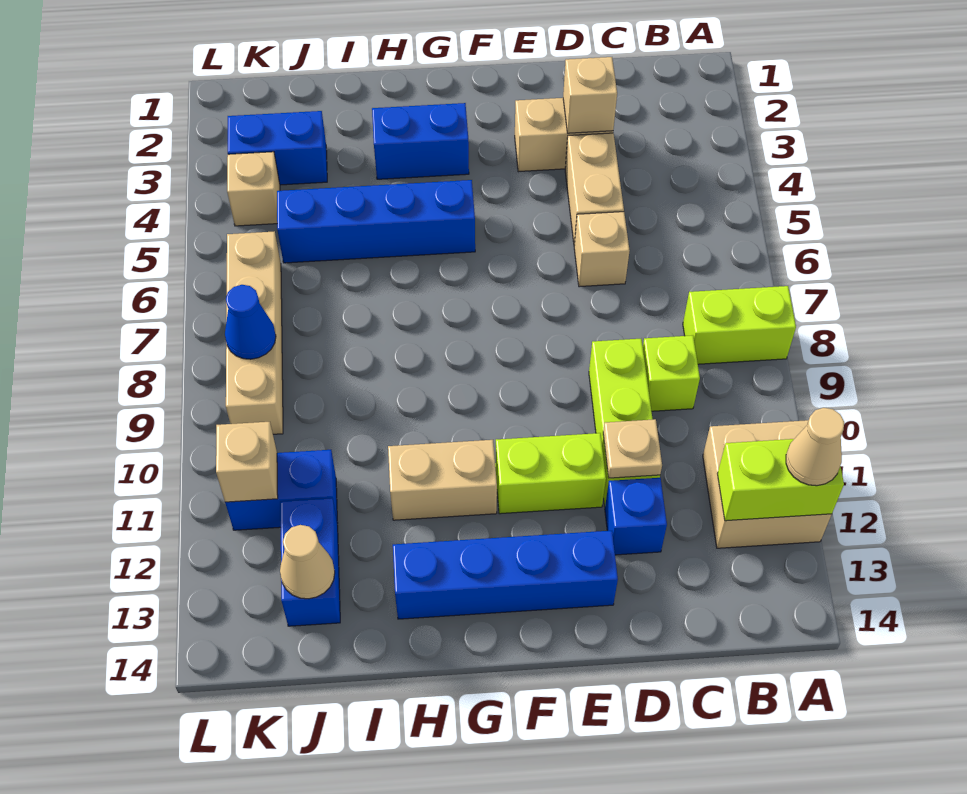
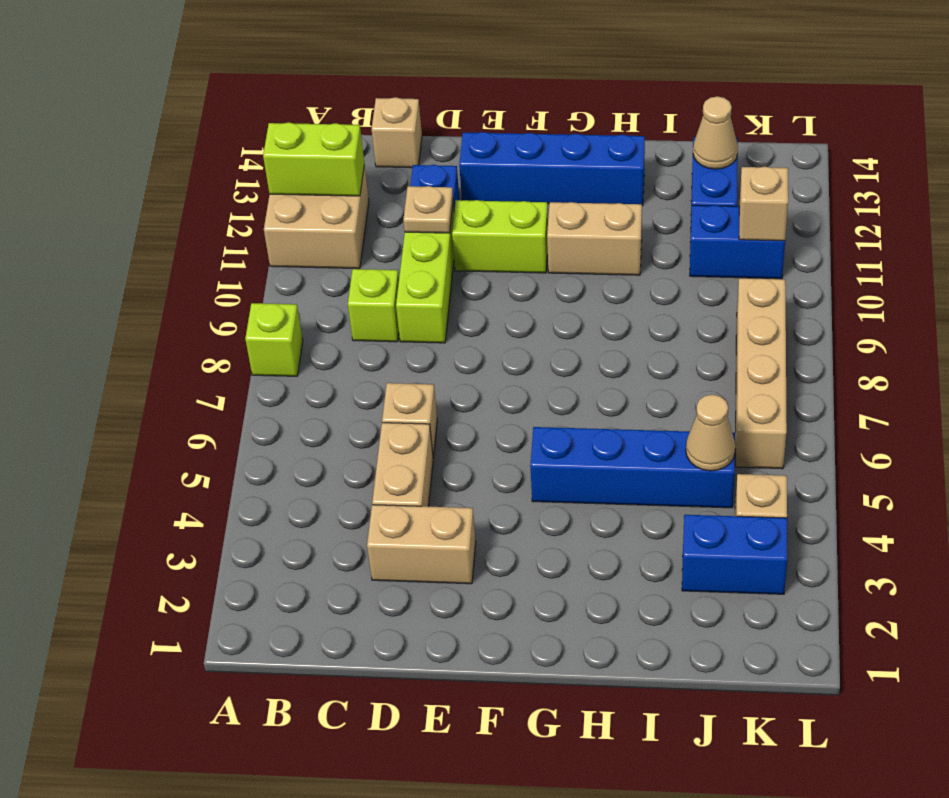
lime 1x2 brick [683,286,796,364] -> lime 1x1 brick [245,303,303,376]
tan 1x1 cone [786,408,844,486] -> tan 1x1 cone moved to [686,395,735,471]
tan 1x1 brick [563,57,617,133] -> tan 1x1 brick moved to [372,97,422,168]
blue 1x2 brick [372,103,469,179] -> none
blue 1x1 cone [225,285,276,359] -> none

